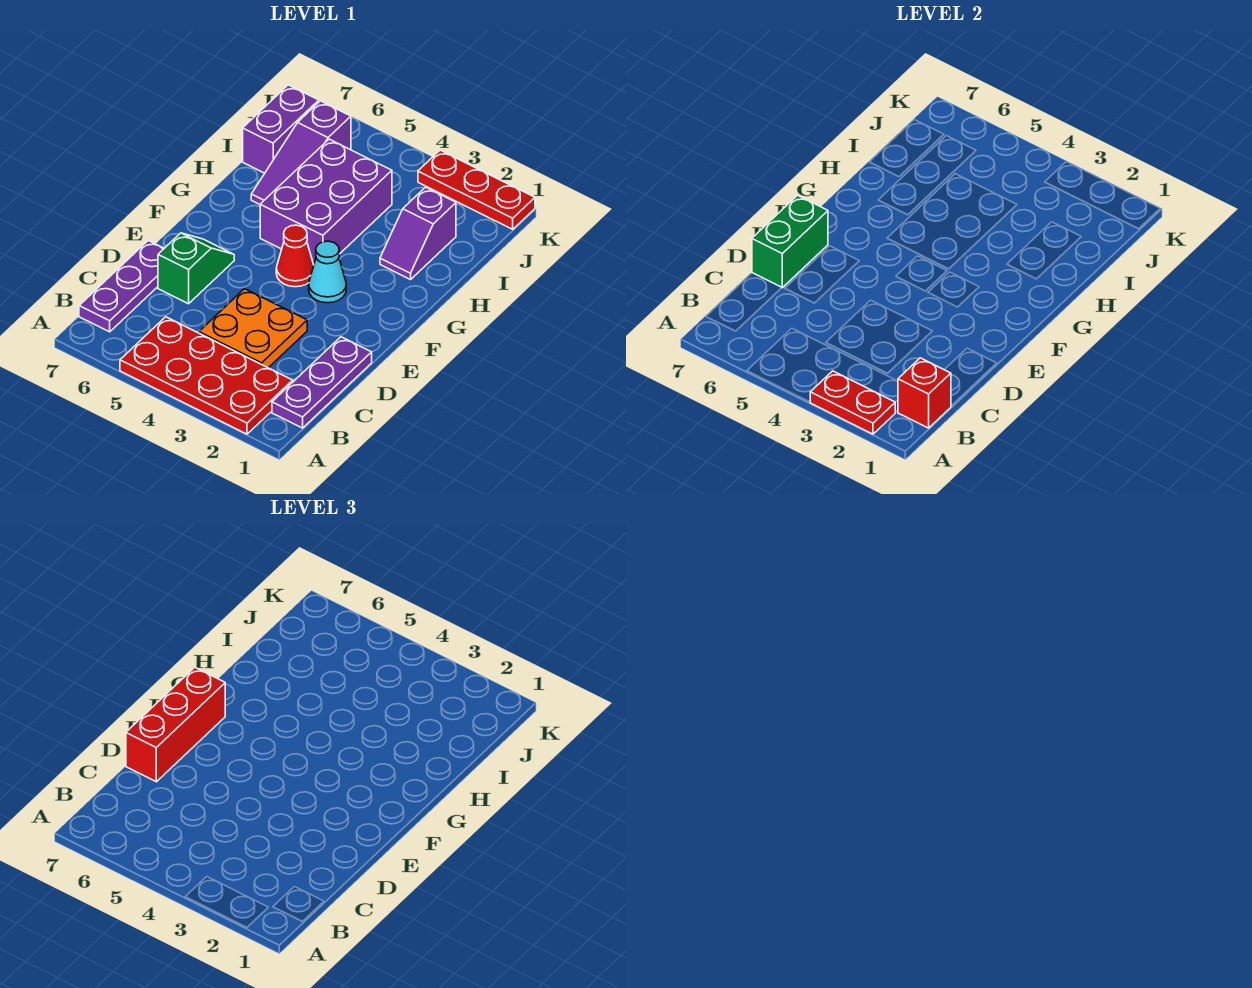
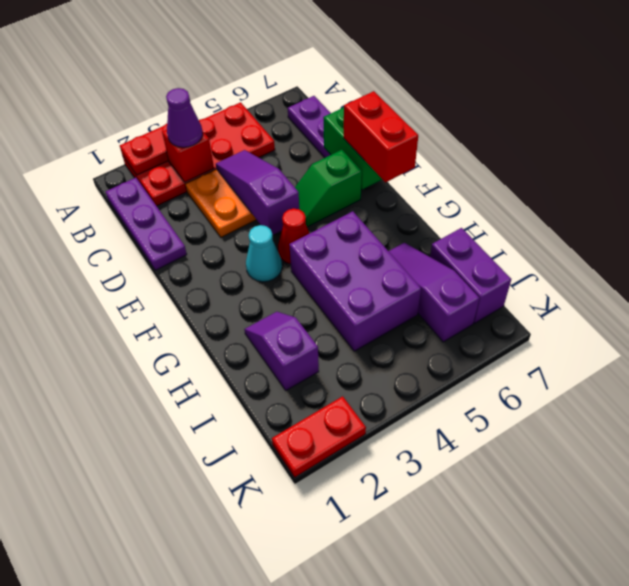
red 1x1 brick [898,358,951,428] -> red 1x1 brick moved to [162,130,214,182]
none -> purple 1x1 cone [166,88,203,147]
none -> purple 1x3 slope [216,150,299,235]
green 1x2 slope [158,233,234,304] -> green 1x2 slope turned to [295,150,362,227]
red 1x3 brick [126,667,225,782] -> red 1x2 brick [344,91,418,182]
red 1x3 plate [418,150,535,229] -> red 1x2 plate [272,396,366,477]

